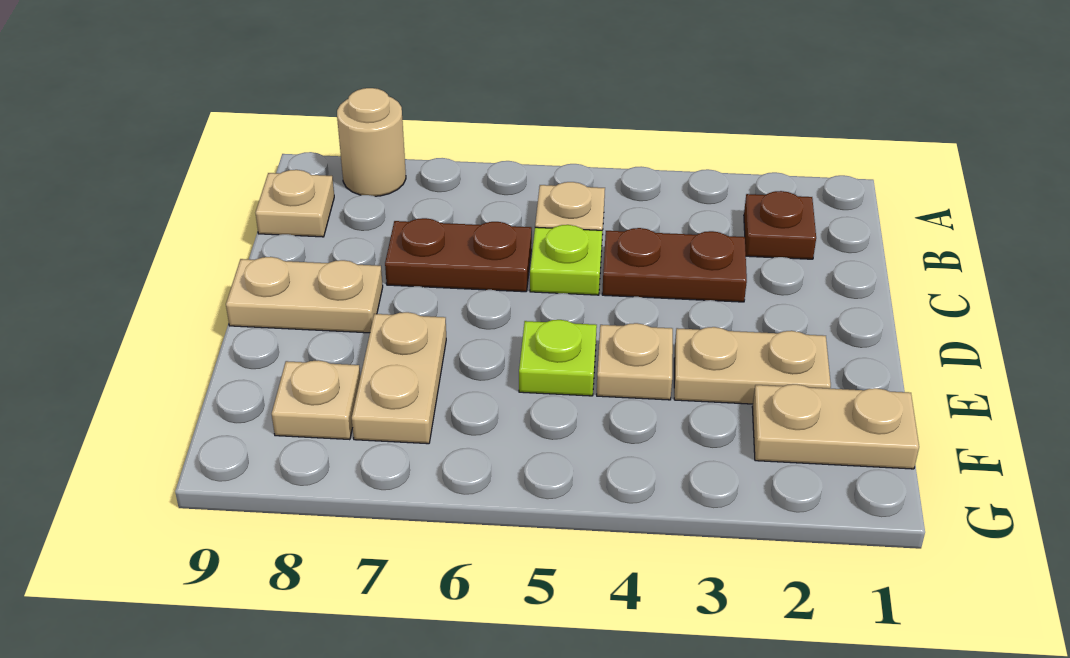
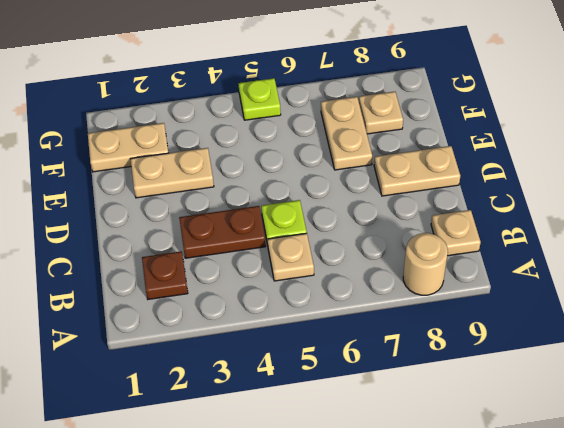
brown 1x2 plate [385,218,532,292] -> none
tan 1x1 plate [597,323,673,400] -> none
lime 1x1 plate [519,320,597,396] -> lime 1x1 plate moved to [238,78,281,120]

